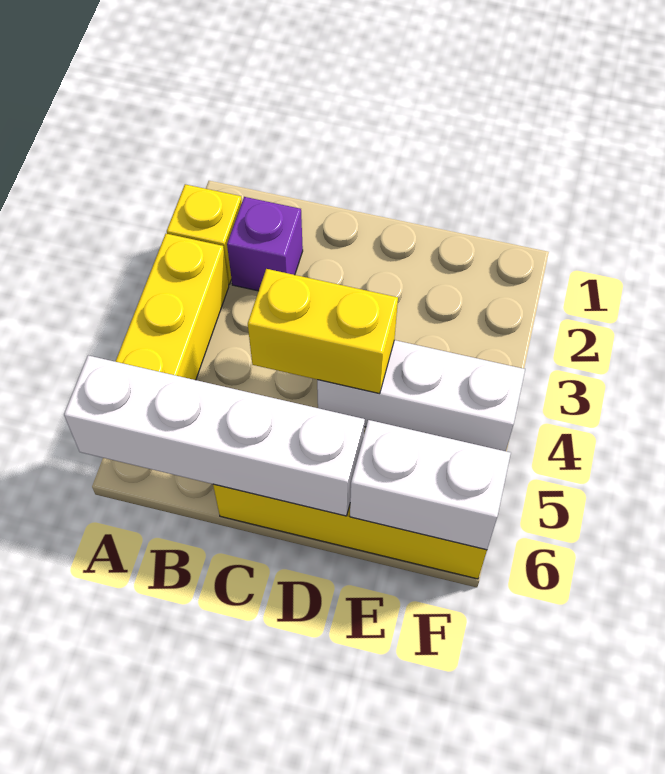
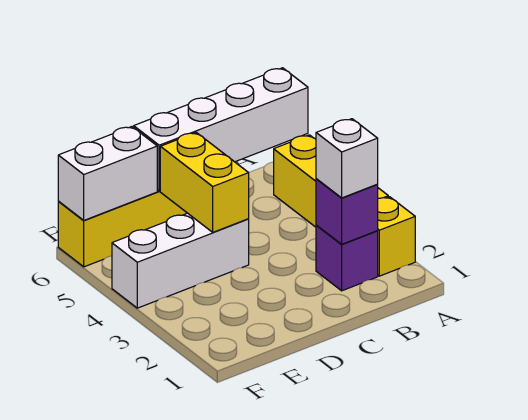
none -> purple 1x1 brick [316,179,378,244]
none -> white 1x1 brick [316,119,378,198]
yellow 1x2 brick [248,269,398,394] -> yellow 1x2 brick turned to [160,132,249,232]

